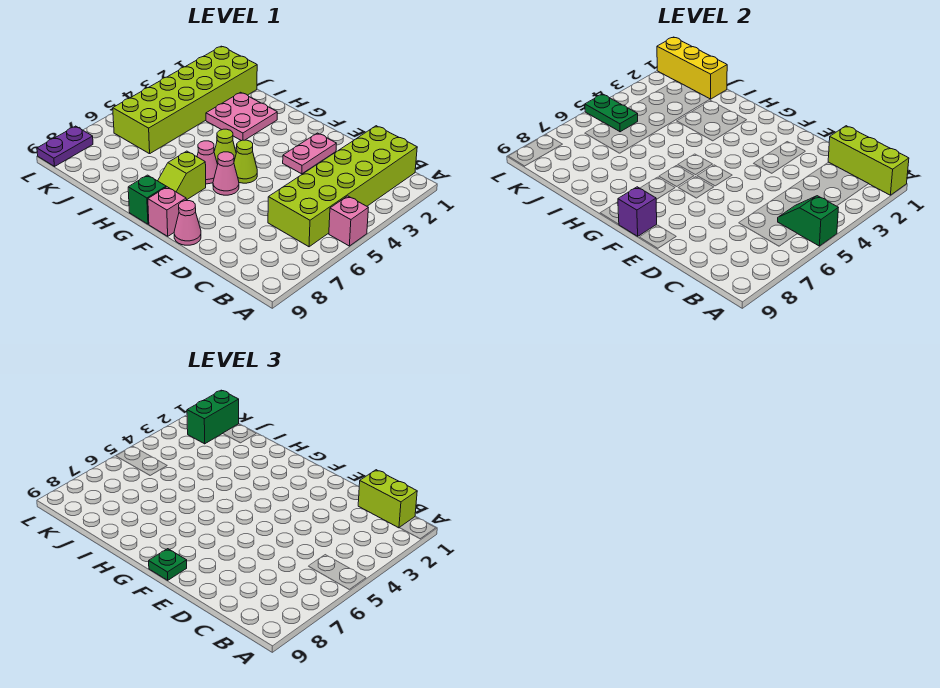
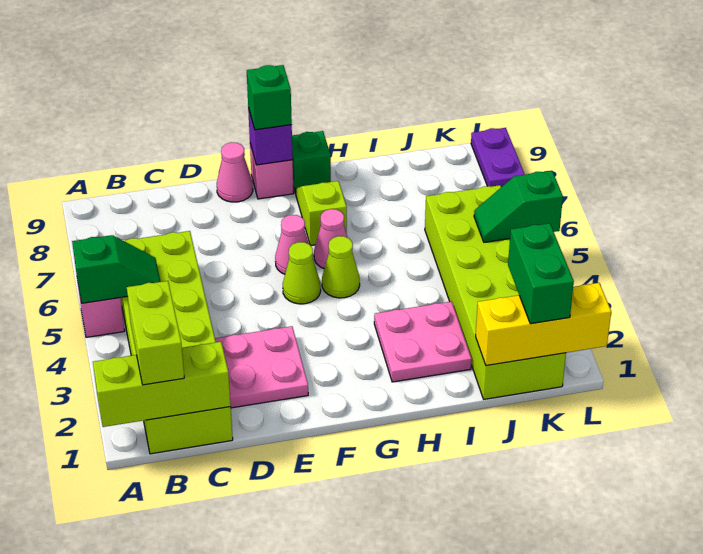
lime 1x2 brick [358,470,417,528] -> lime 1x2 brick turned to [127,281,184,385]
pink 1x2 plate [283,133,336,174] -> pink 2x2 plate [215,326,308,408]
green 1x1 plate [149,549,187,580] -> green 1x1 brick [247,65,292,130]
green 1x2 plate [585,94,638,132] -> green 1x2 slope [474,171,563,242]

